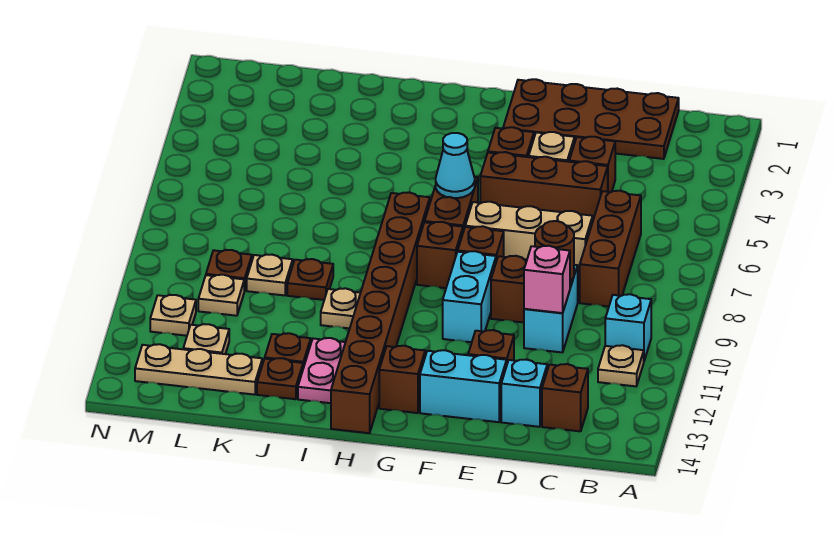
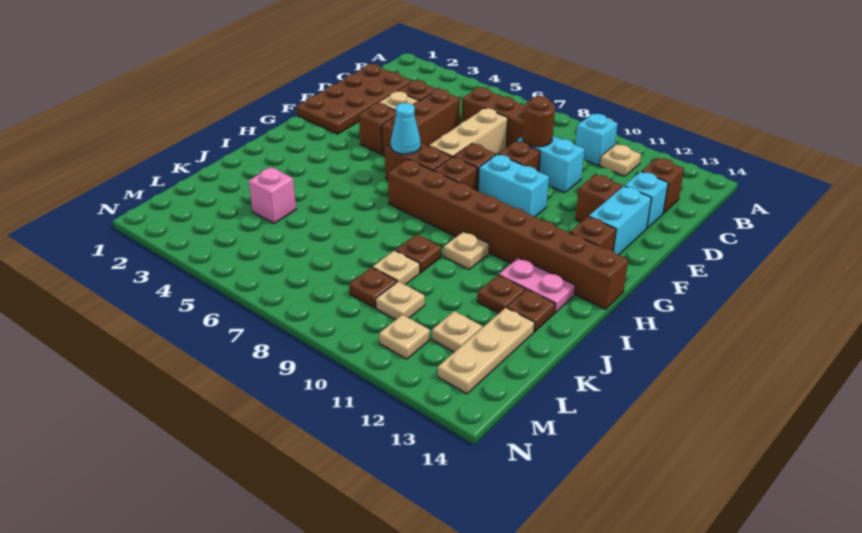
pink 1x1 brick [524,246,570,313] -> pink 1x1 brick moved to [249,167,296,223]

